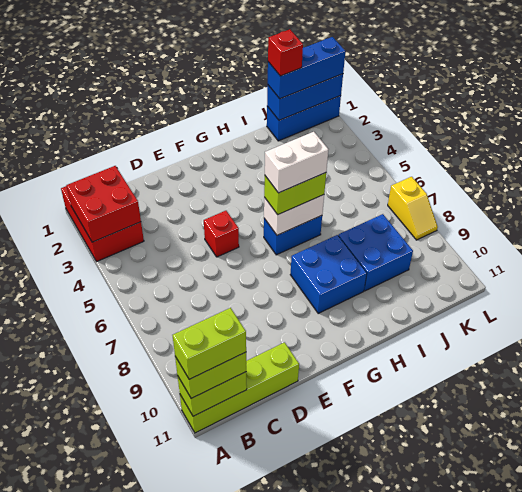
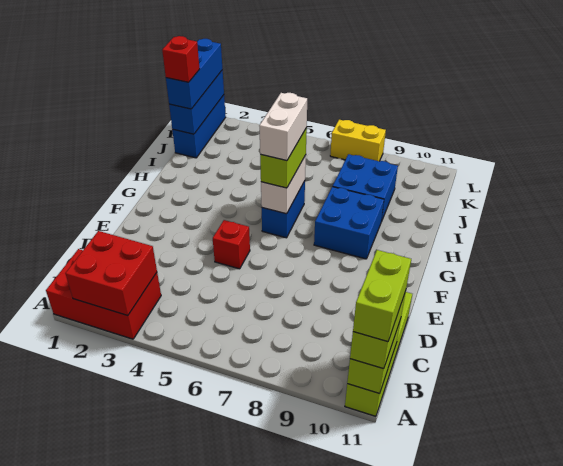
yellow 1x2 slope [388,177,438,240] -> yellow 1x2 brick [330,120,386,161]

